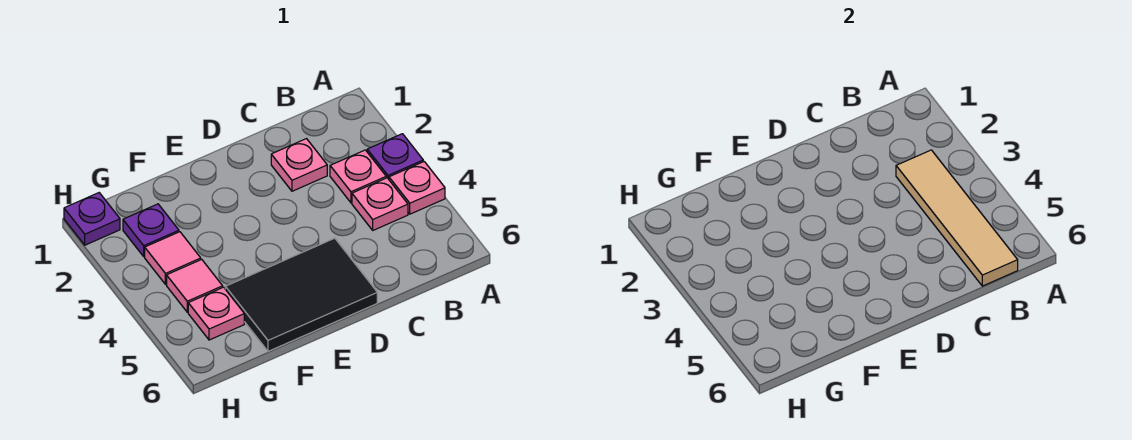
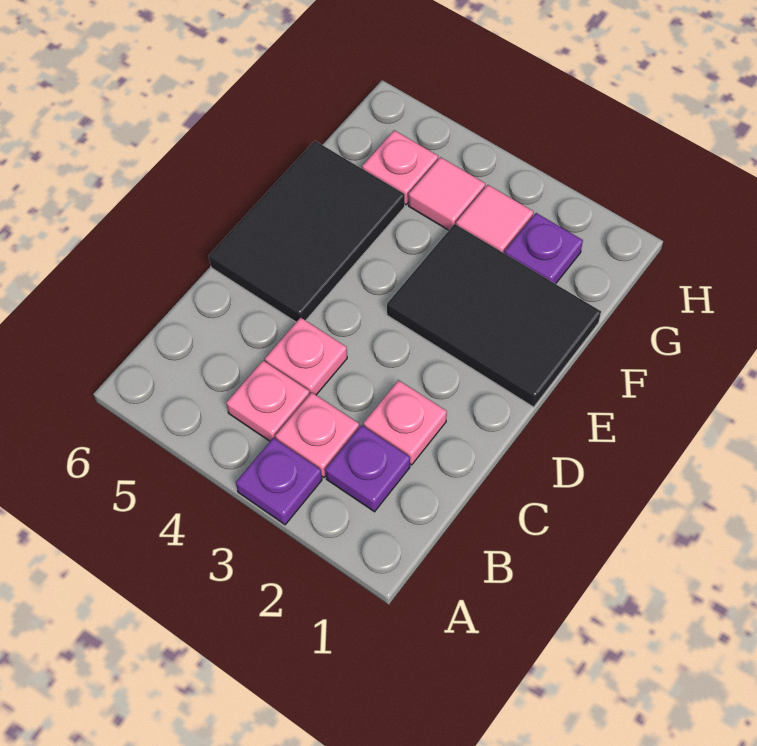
pink 1x1 plate [389,162,445,214] -> pink 1x1 plate moved to [265,317,347,395]
tan 1x4 tile [896,150,1018,286] -> none
none -> black 2x3 tile [387,224,601,407]
purple 1x1 plate [64,193,120,245] -> purple 1x1 plate moved to [325,425,410,512]

